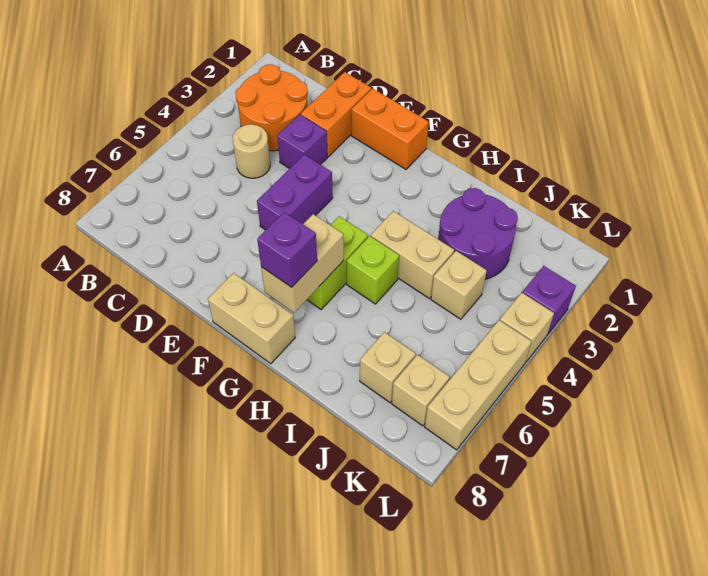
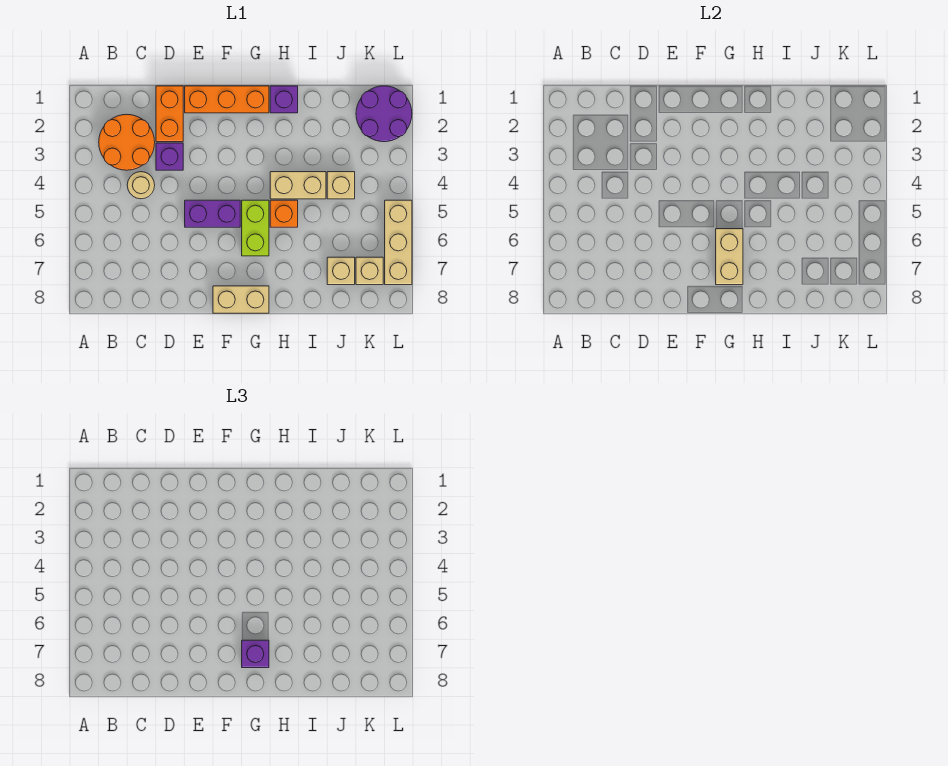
orange 1x2 brick [352,88,429,169] -> orange 1x3 brick [185,86,269,113]
purple 1x2 brick [257,155,333,230] -> purple 1x2 brick turned to [185,200,240,227]
lime 1x1 brick [346,236,399,304] -> orange 1x1 brick [270,200,298,227]
purple 2x2 round brick [438,188,518,279] -> purple 2x2 round brick moved to [356,86,412,142]
purple 1x1 brick [522,266,576,335] -> purple 1x1 brick moved to [270,86,298,113]
tan 1x1 brick [500,293,554,362] -> none

